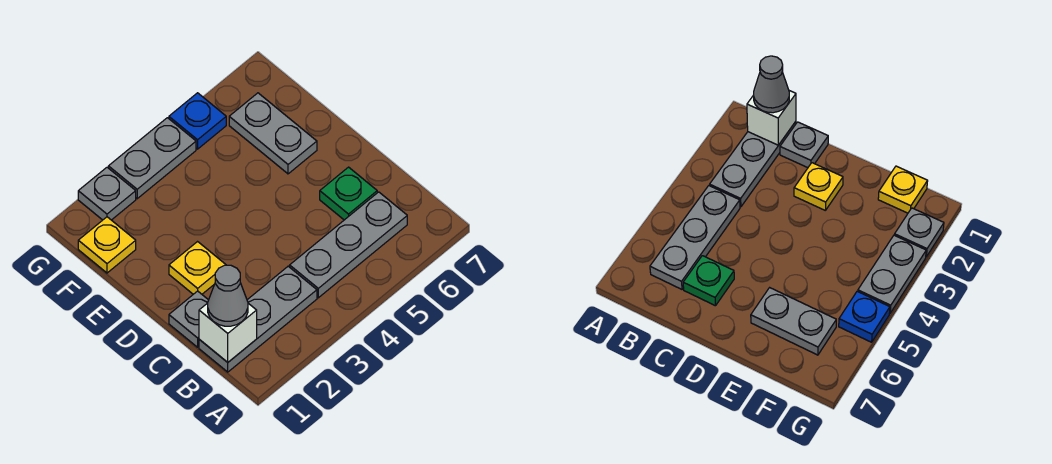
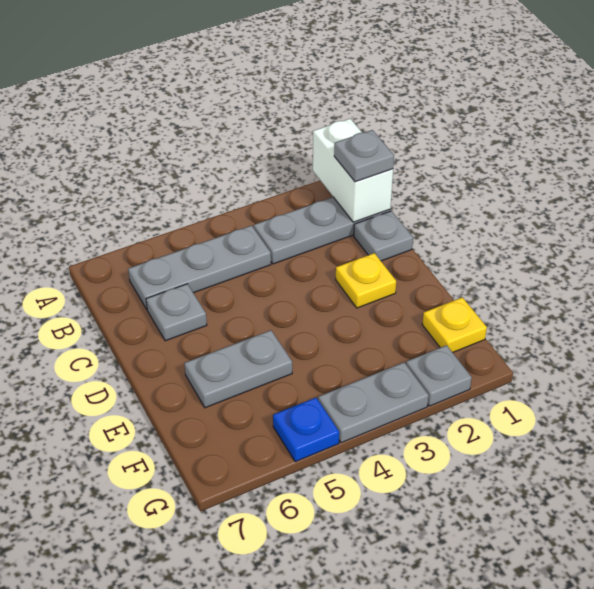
white 1x1 brick [199,303,257,362] -> white 1x2 brick [313,119,393,222]
grey 1x1 cone [208,265,248,326] -> grey 1x1 plate [334,130,394,182]
green 1x1 plate [320,167,377,220] -> grey 1x1 plate [146,284,207,341]
grey 1x2 plate [229,93,317,174] -> grey 1x2 plate turned to [184,330,292,408]

